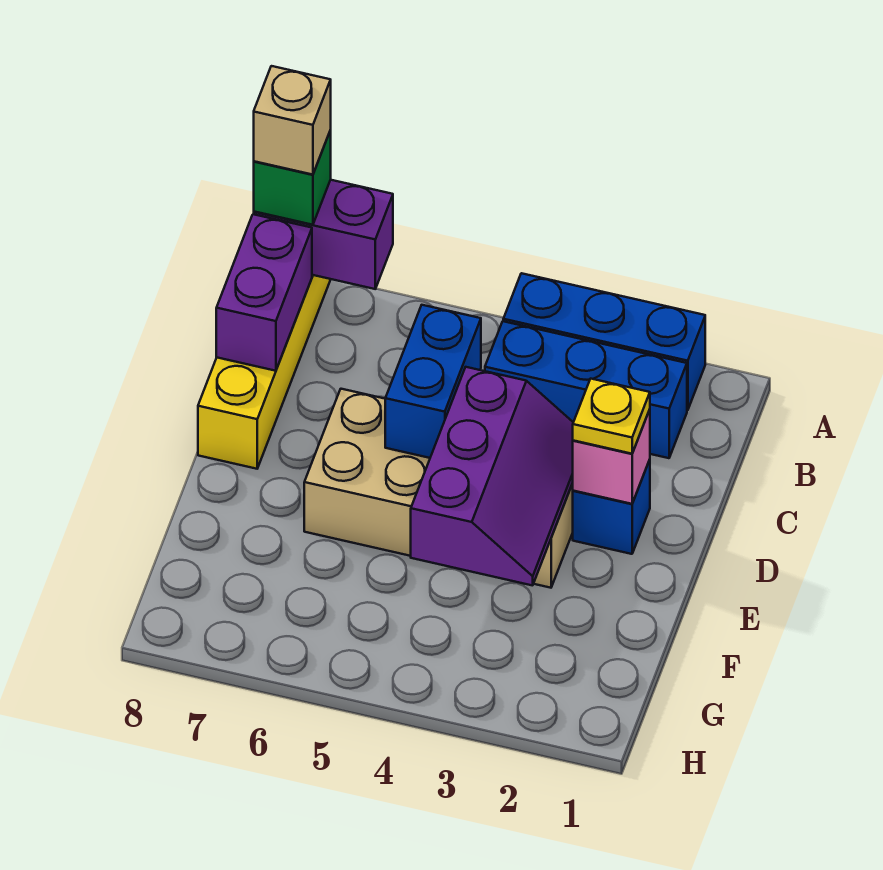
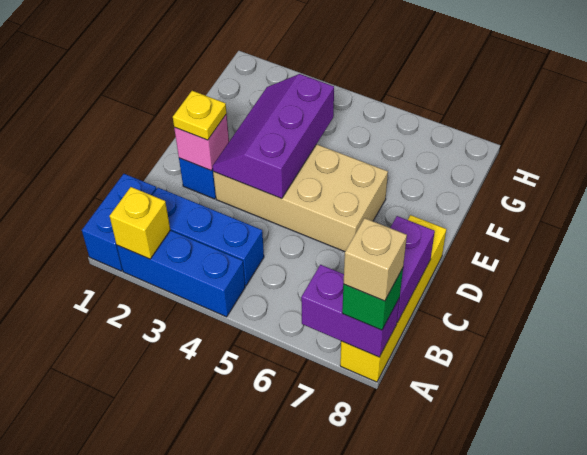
none -> yellow 1x1 brick [110,187,170,259]
blue 1x2 brick [385,305,481,458] -> blue 1x2 brick moved to [82,174,156,271]

